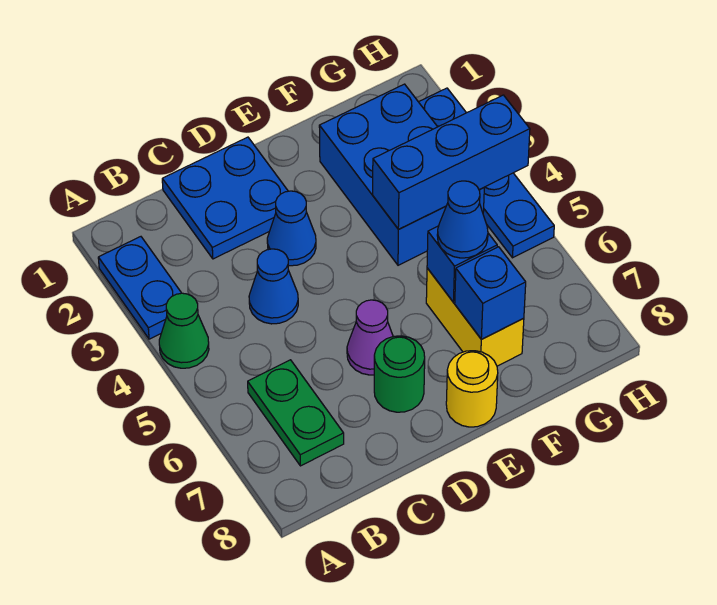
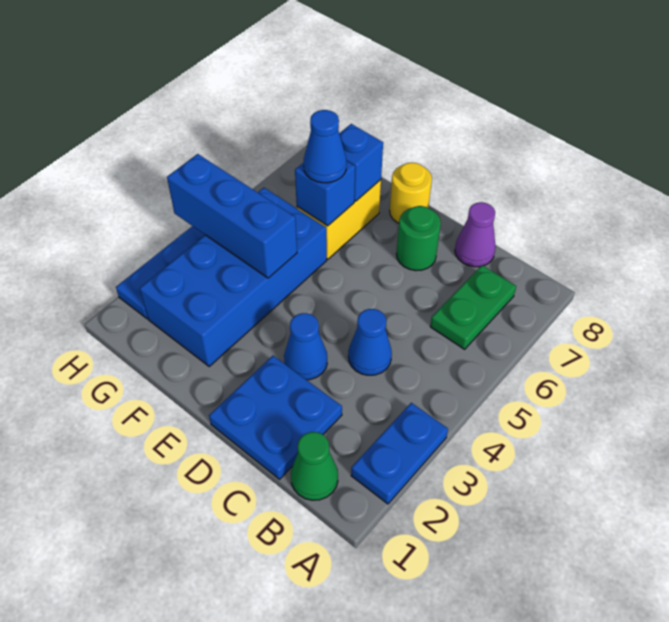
green 1x1 cone [159,293,209,368] -> green 1x1 cone moved to [291,432,338,500]
purple 1x1 cone [347,300,393,375] -> purple 1x1 cone moved to [455,202,496,267]
blue 2x3 brick [319,84,484,265] -> blue 2x4 brick [140,188,327,366]

